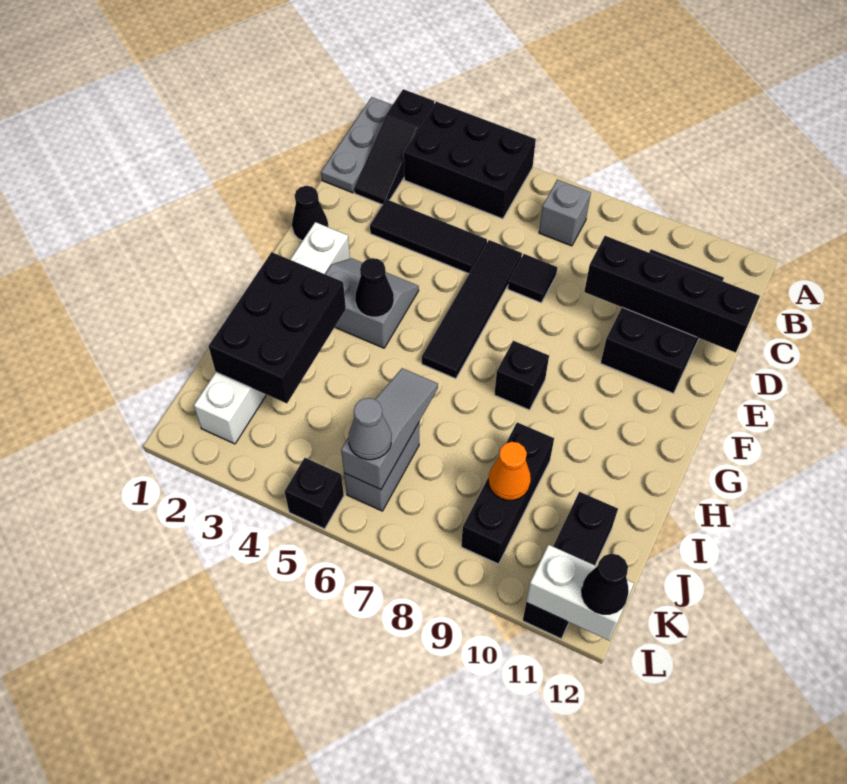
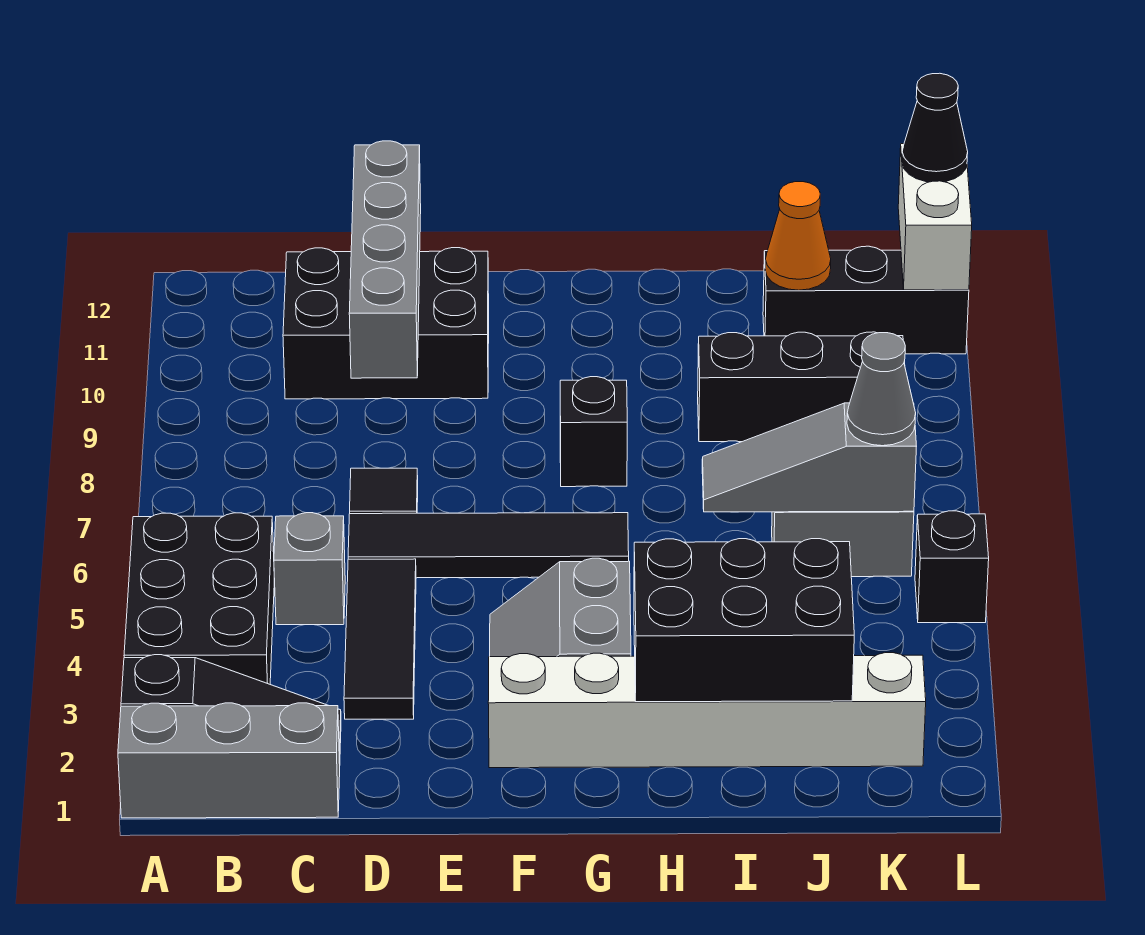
grey 1x3 plate [321,97,392,193] -> grey 1x3 brick [118,703,340,818]
grey 1x1 brick [539,179,591,246] -> grey 1x1 brick moved to [274,513,345,625]
black 1x4 brick [584,236,760,353] -> grey 1x4 brick [349,141,421,378]
black 1x1 cone [292,186,328,241] -> none
black 1x1 cone [355,258,394,317] -> none
orange 1x1 cone [489,442,531,500] -> orange 1x1 cone moved to [765,182,831,290]

